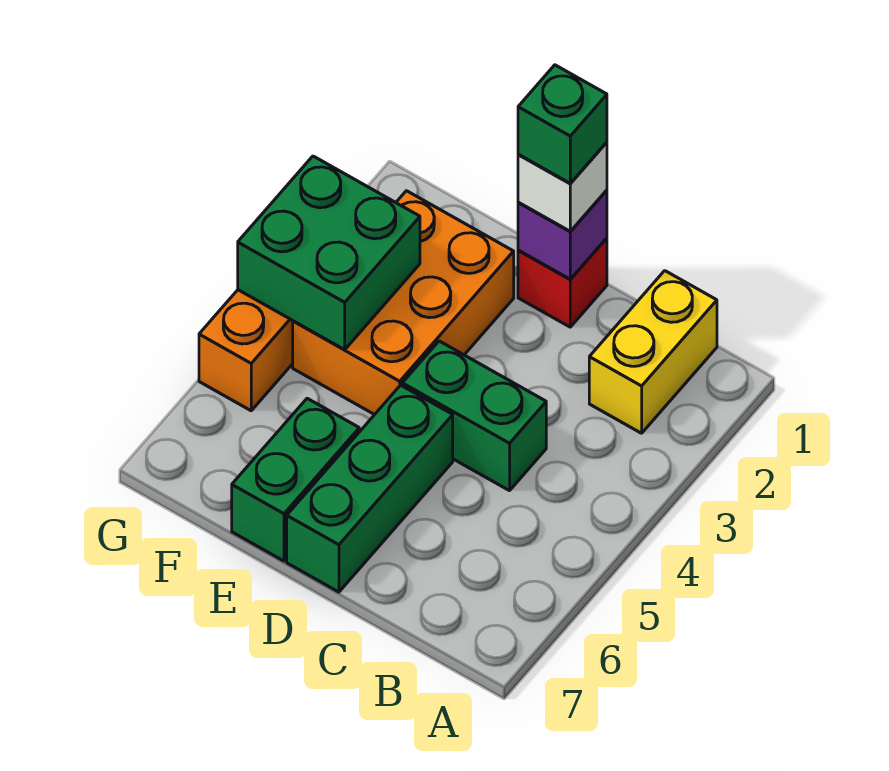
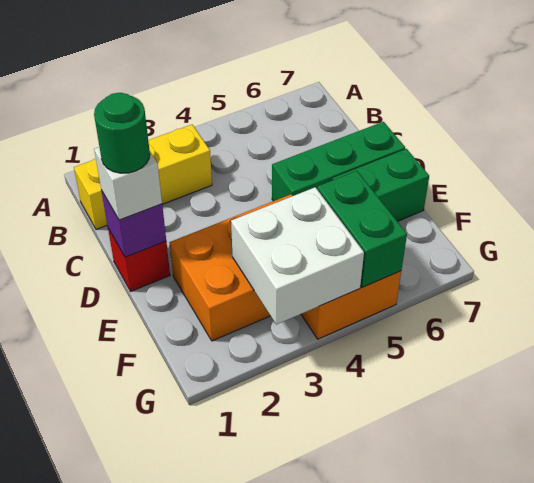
yellow 1x2 brick [589,271,717,433] -> yellow 1x3 brick [74,125,212,230]
green 1x2 brick [402,341,546,491] -> green 1x2 brick moved to [317,171,407,287]
green 1x1 brick [518,65,607,183] -> green 1x1 round brick [94,93,150,173]
green 2x2 brick [238,156,420,350] -> white 2x2 brick [231,187,364,324]

